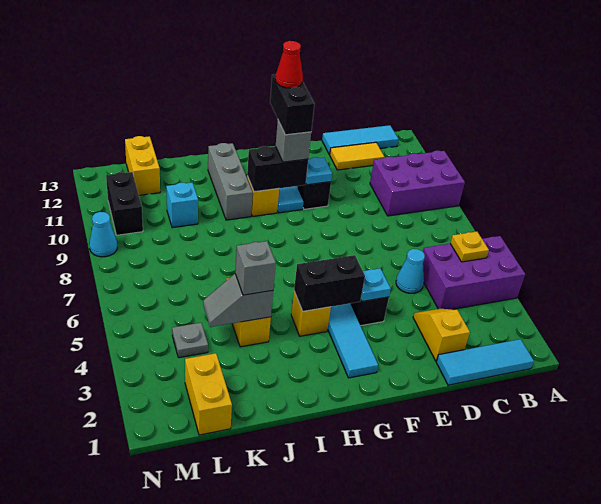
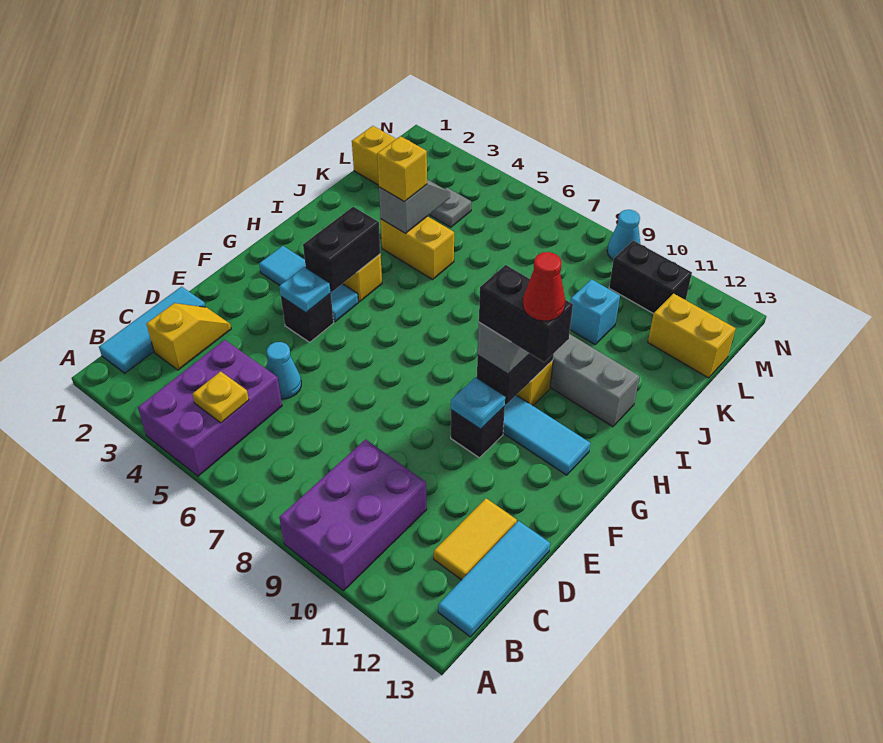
yellow 1x2 slope [413,309,470,361] -> yellow 1x2 slope turned to [146,303,231,370]
grey 1x1 brick [235,241,276,295] -> yellow 1x1 brick [377,136,427,202]

